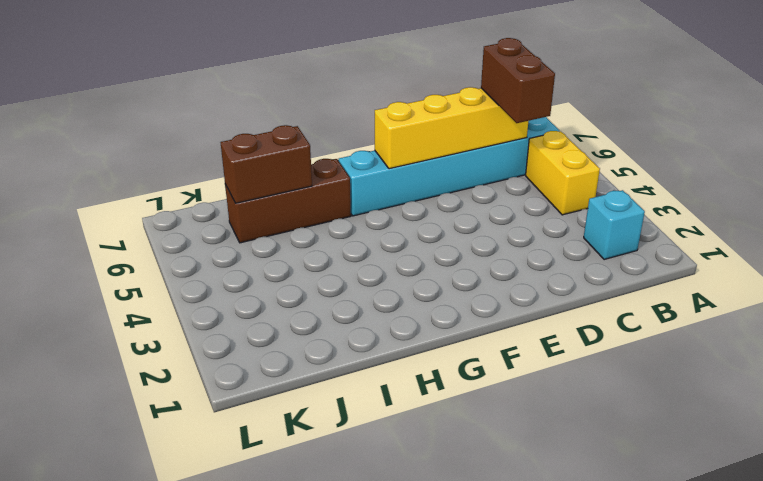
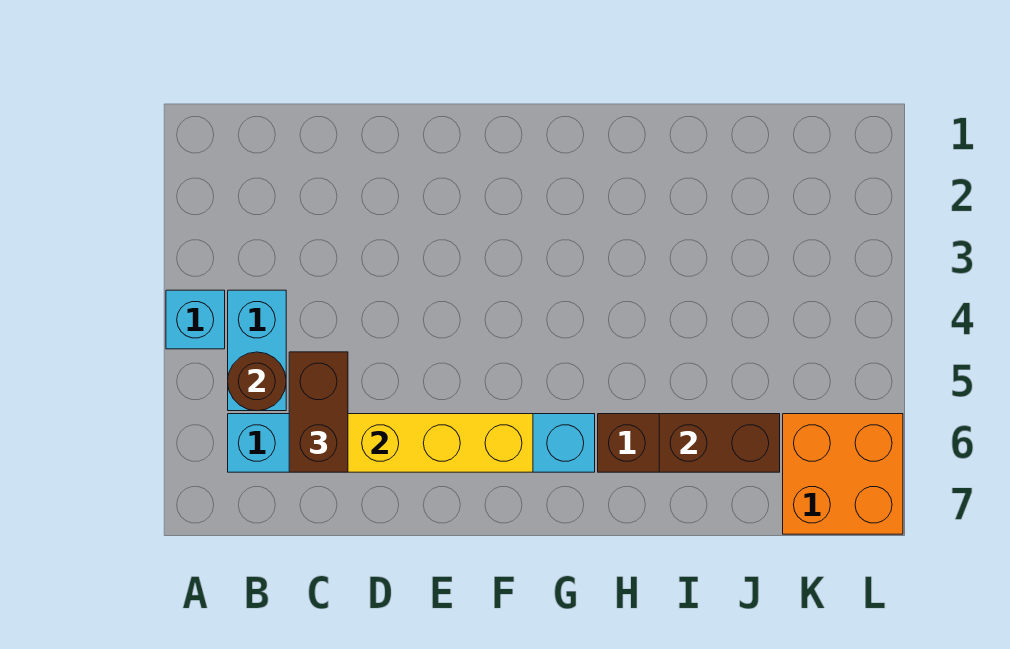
cyan 1x1 brick [584,190,645,260] -> cyan 1x1 brick moved to [166,290,225,349]
yellow 1x2 brick [526,131,600,215] -> cyan 1x2 brick [228,290,286,411]
none -> brown 1x1 round brick [228,352,286,411]
none -> orange 2x2 brick [783,414,903,534]

